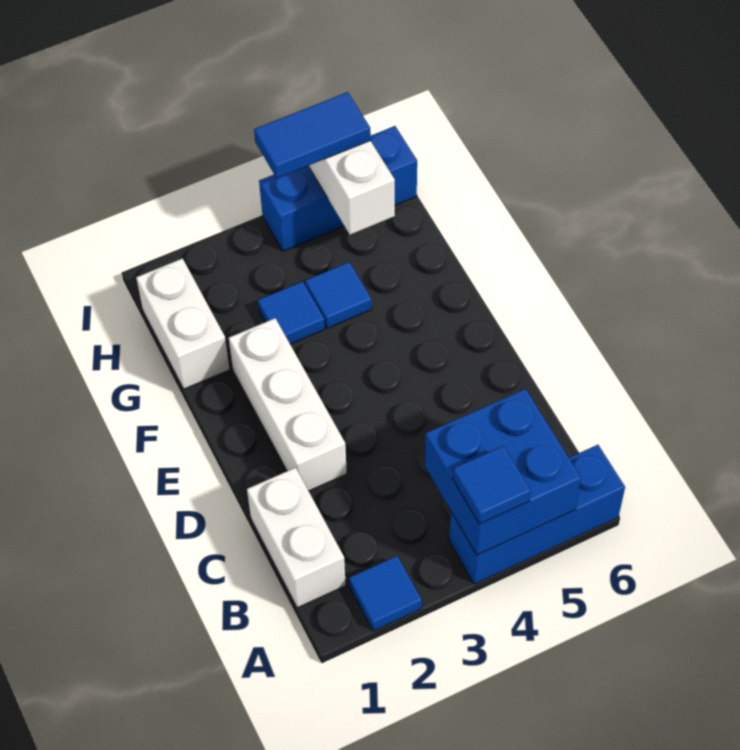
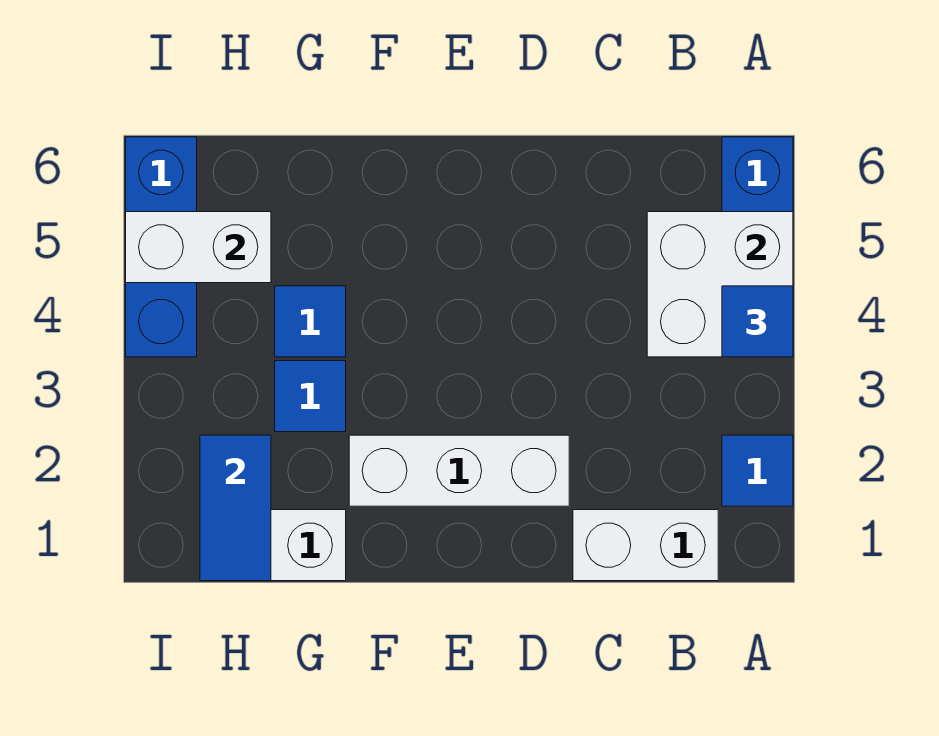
blue 2x2 brick [425,389,581,555] -> white 2x2 brick [647,212,793,357]
blue 1x2 tile [254,92,371,178] -> blue 1x2 tile moved to [200,435,271,581]

